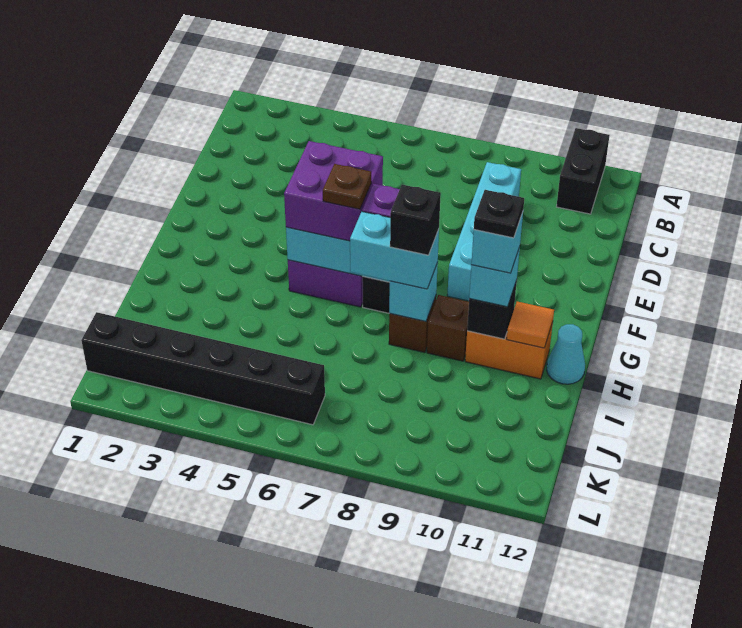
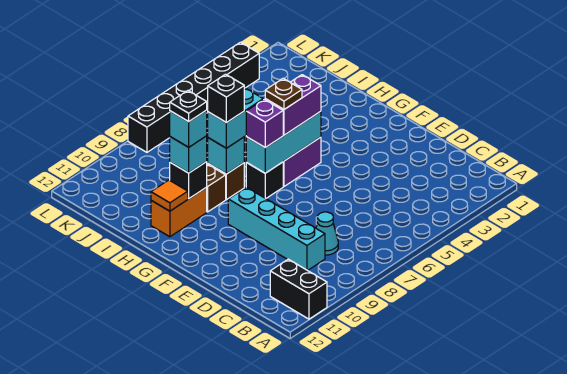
purple 2x2 brick [284,141,383,241] -> purple 1x2 brick [265,75,321,135]
cyan 1x1 cone [547,324,585,384] -> cyan 1x1 cone moved to [316,212,338,255]
black 1x6 brick [81,312,325,425] -> black 1x6 brick moved to [128,42,259,152]

